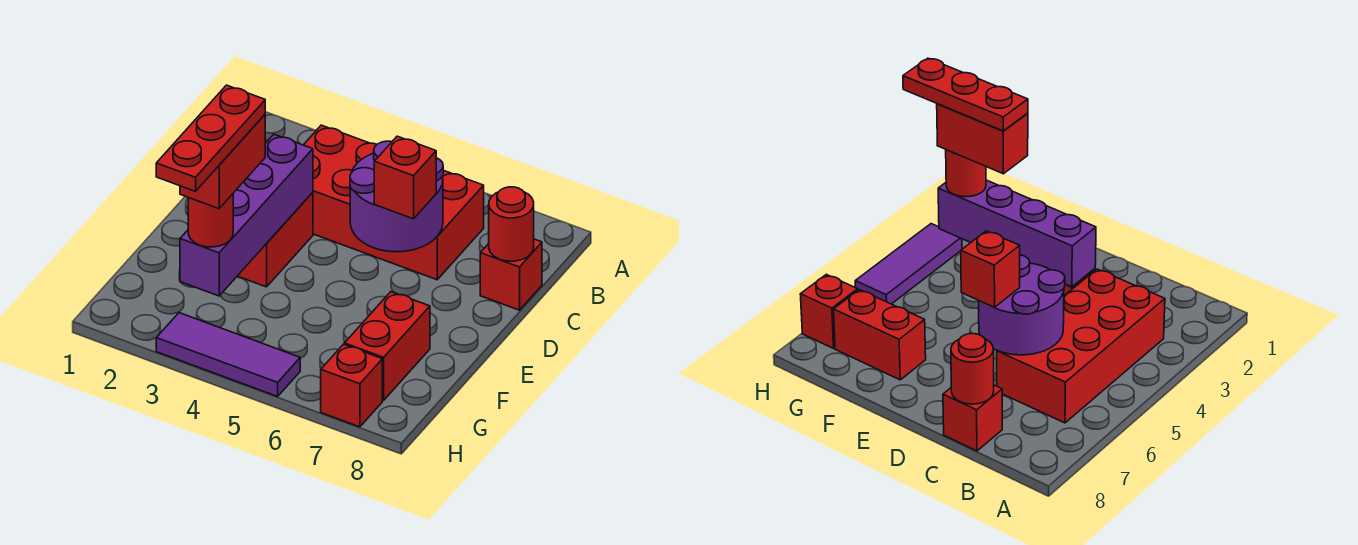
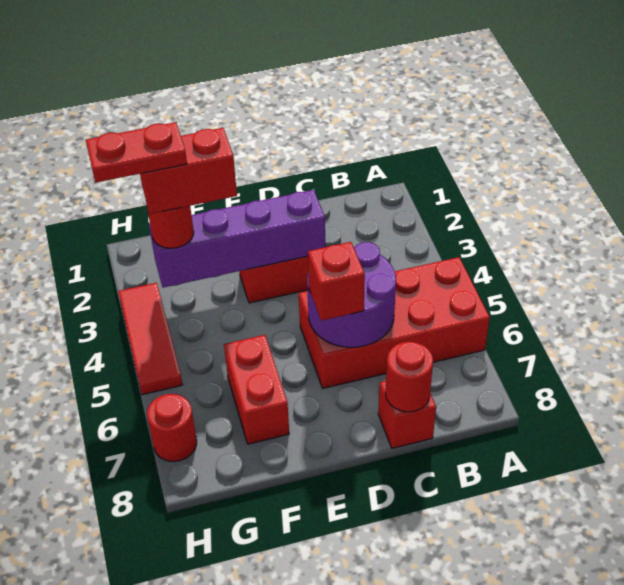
red 2x4 brick [304,125,484,280] -> red 2x4 brick turned to [299,257,490,388]
red 1x3 plate [156,85,265,191] -> red 1x2 plate [86,122,187,183]
red 1x2 brick [344,292,430,401] -> red 1x2 brick turned to [224,335,289,444]
purple 1x3 tile [156,313,300,396] -> red 1x3 tile [118,283,183,395]
red 1x1 brick [321,344,382,427] -> red 1x1 round brick [147,394,197,462]

